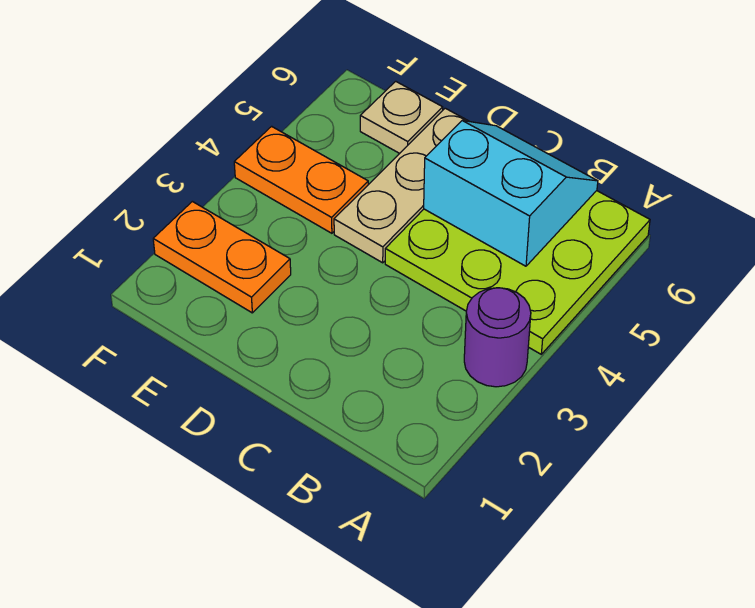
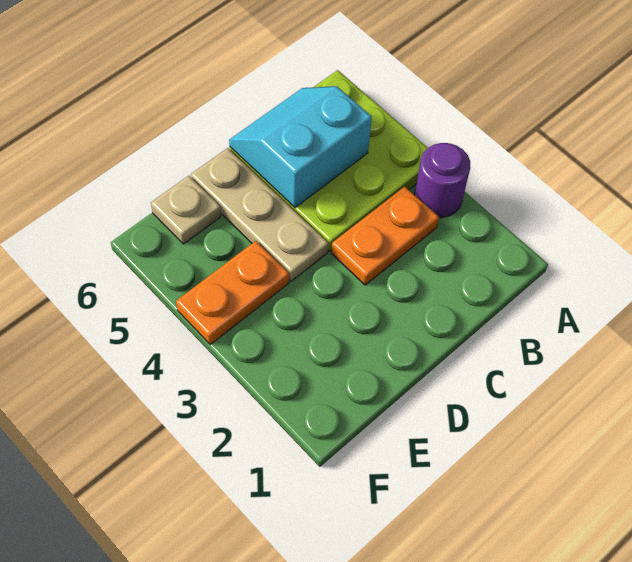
orange 1x2 plate [153,201,291,313] -> orange 1x2 plate moved to [331,186,439,285]

